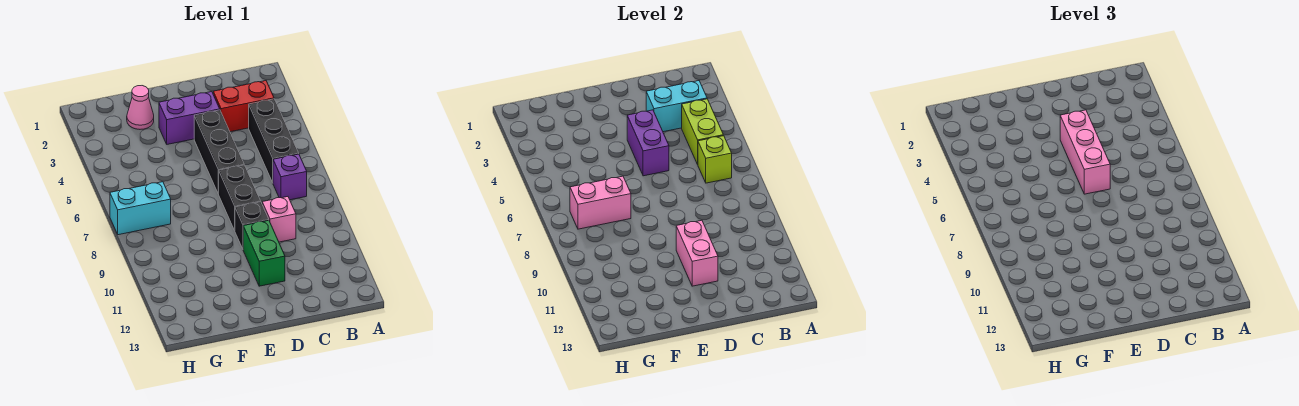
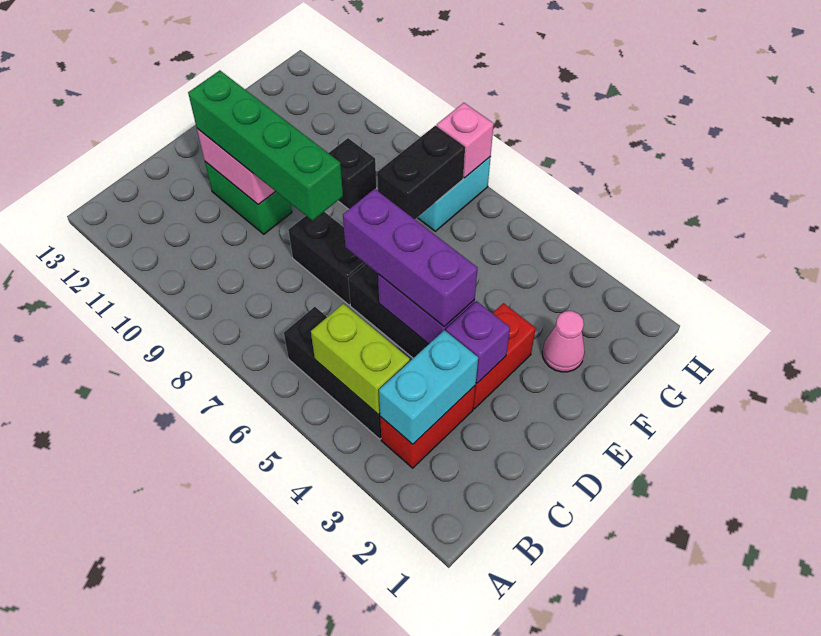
lime 1x1 brick [698,136,732,183] -> none
purple 1x1 brick [273,154,307,200] -> purple 1x1 brick moved to [446,301,510,383]
pink 1x1 brick [262,197,296,242] -> pink 1x1 brick moved to [437,103,494,178]
purple 1x2 brick [159,92,220,144] -> red 1x2 brick [473,303,536,409]
pink 1x3 brick [1060,110,1110,194] -> purple 1x3 brick [343,189,478,327]
none -> green 1x4 brick [188,70,343,221]
black 1x1 brick [235,202,269,249] -> black 1x1 brick moved to [329,138,377,209]
pink 1x2 brick [570,176,631,229] -> black 1x2 brick [377,125,465,219]

